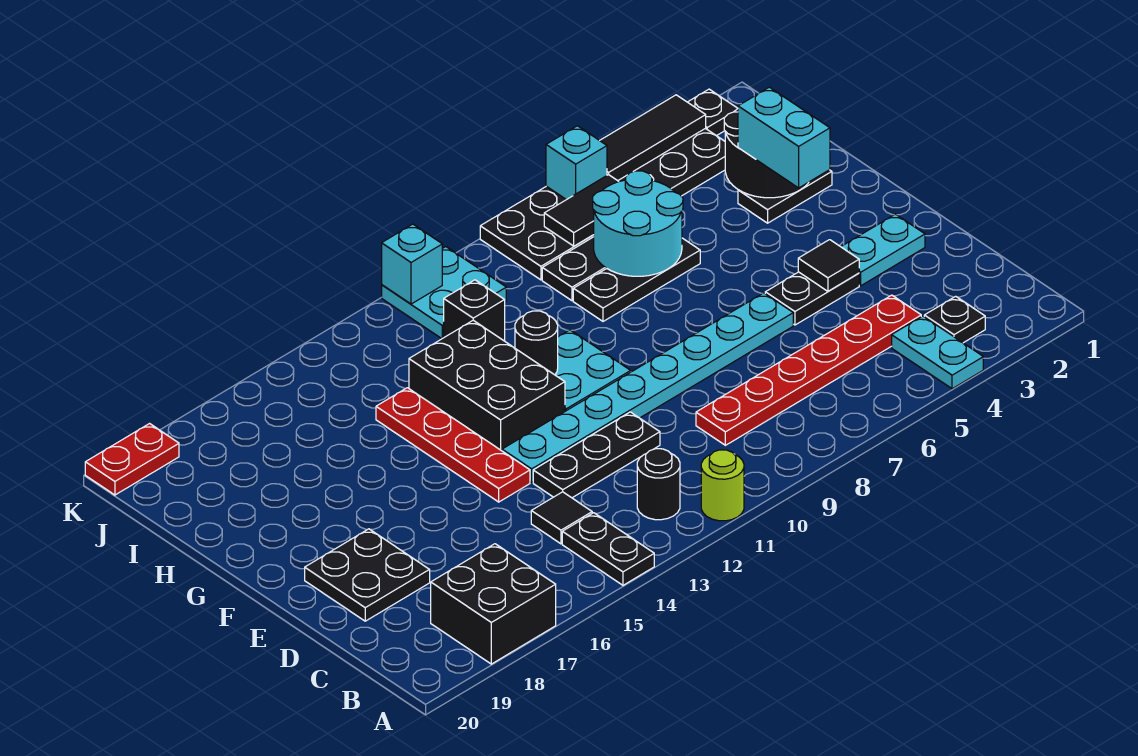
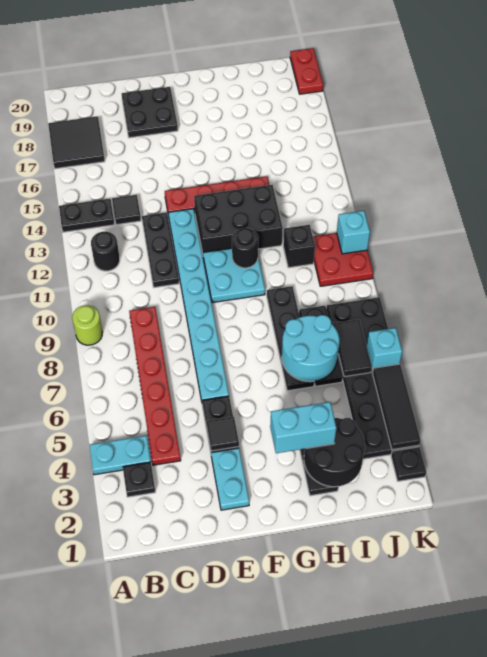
lime 1x1 round brick [701,450,744,521] -> lime 1x1 round brick moved to [72,305,102,345]
black 2x2 brick [431,544,556,664] -> black 2x2 tile [48,116,105,169]
black 1x3 plate [573,238,700,321] -> black 1x4 plate [267,286,314,391]
cyan 2x2 plate [382,247,506,339] -> red 2x2 plate [313,233,373,286]

